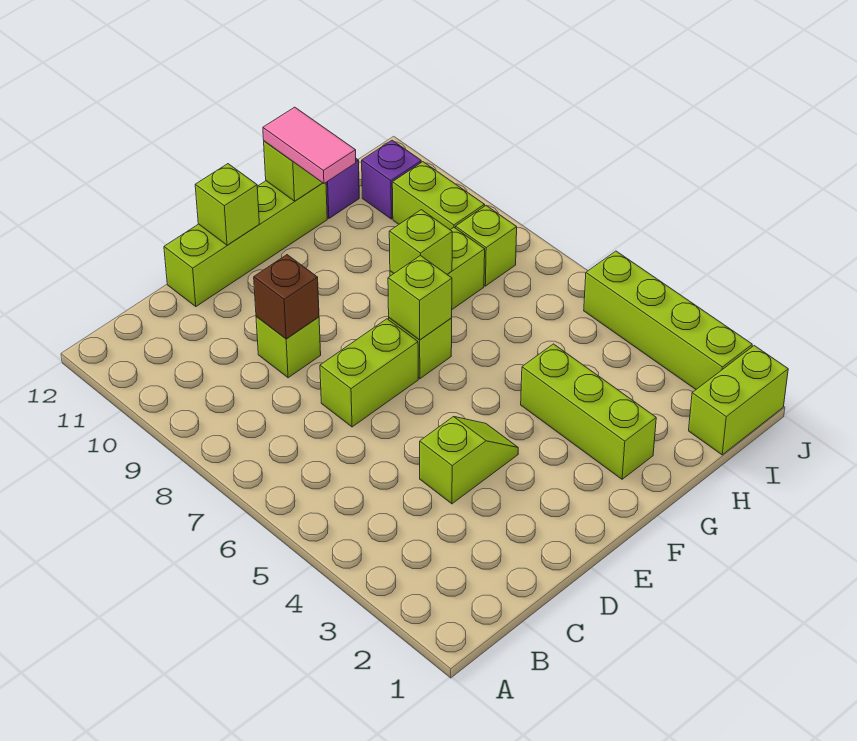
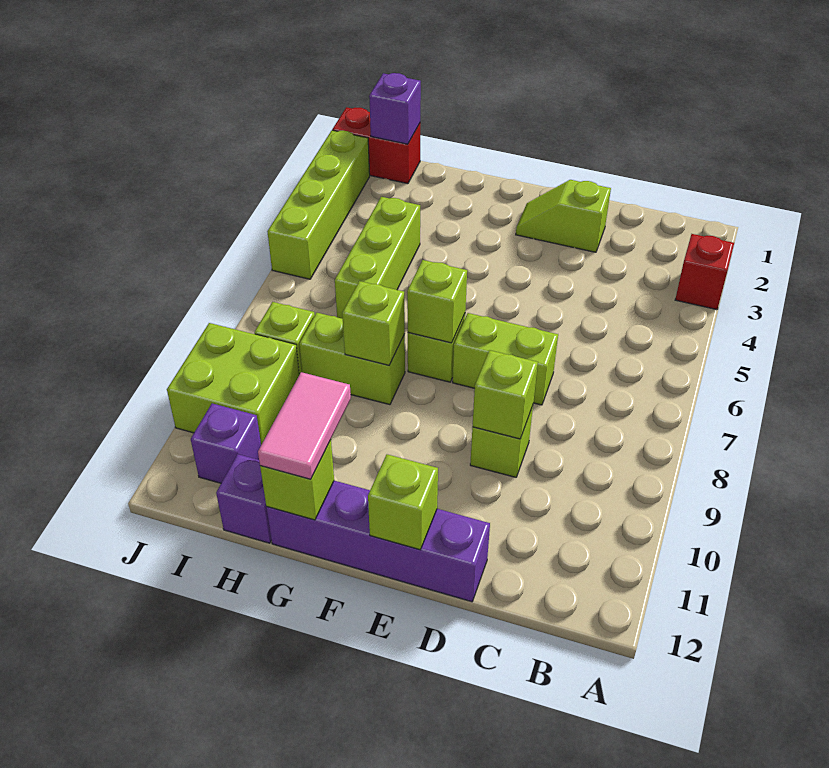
none -> red 1x1 brick [675,234,734,310]
lime 1x2 slope [420,417,518,504] -> lime 1x2 slope moved to [516,180,611,252]
brown 1x1 brick [254,255,319,339] -> lime 1x1 brick [473,350,538,439]
lime 1x4 brick [164,181,327,306] -> purple 1x4 brick [266,481,490,602]
lime 1x3 brick [521,344,656,479] -> lime 1x3 brick moved to [335,197,420,319]
lime 1x2 brick [689,346,788,455] -> red 1x2 brick [332,107,420,184]
none -> purple 1x1 brick [369,73,421,144]
lime 1x2 brick [392,162,485,230] -> lime 2x2 brick [167,323,299,445]

